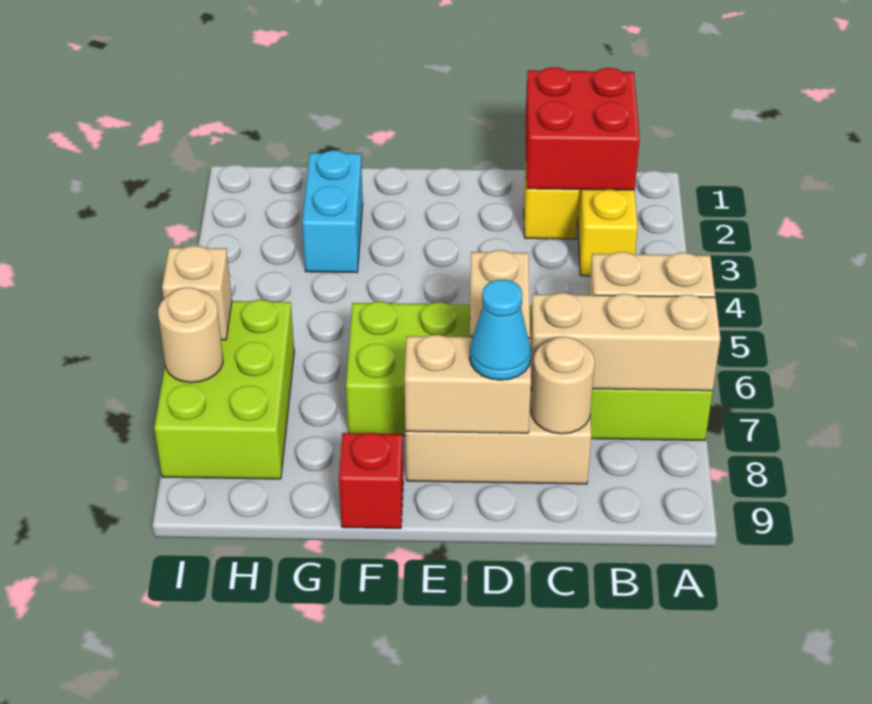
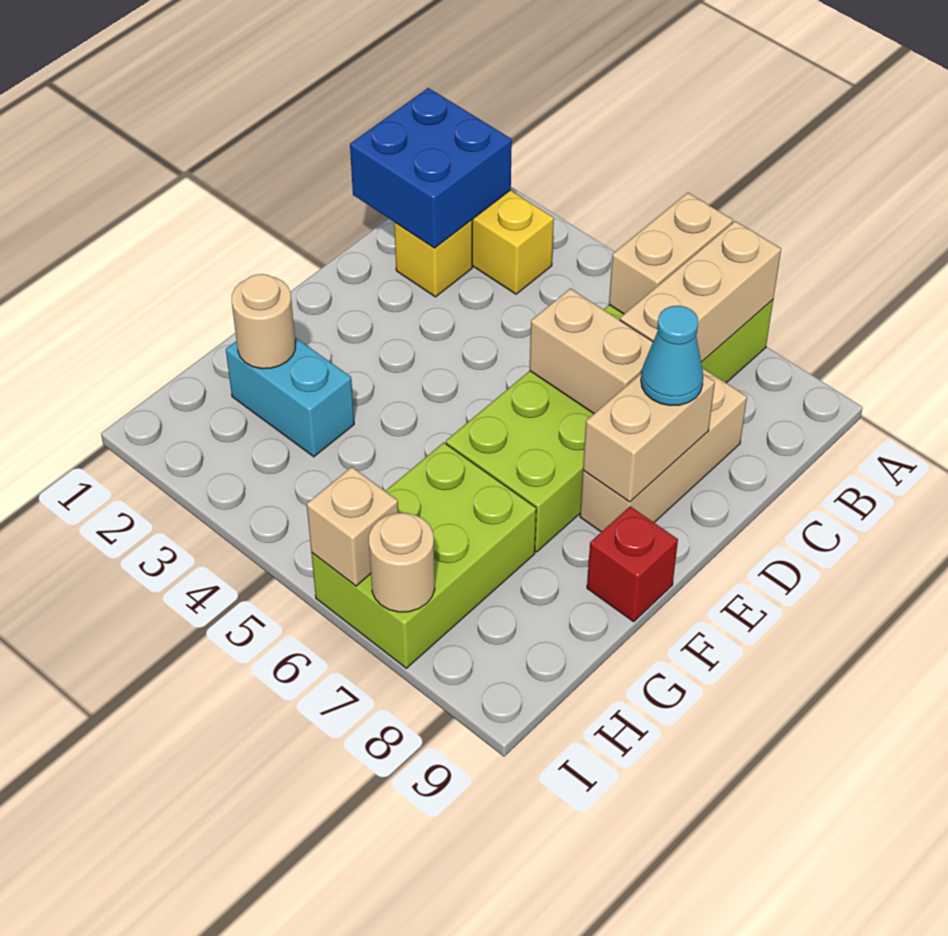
red 2x2 brick [525,67,640,190] -> blue 2x2 brick [350,88,512,248]
tan 1x1 round brick [531,337,595,434] -> tan 1x1 round brick moved to [232,274,295,369]
lime 2x3 brick [154,300,294,479] -> lime 2x3 brick turned to [311,442,536,668]

